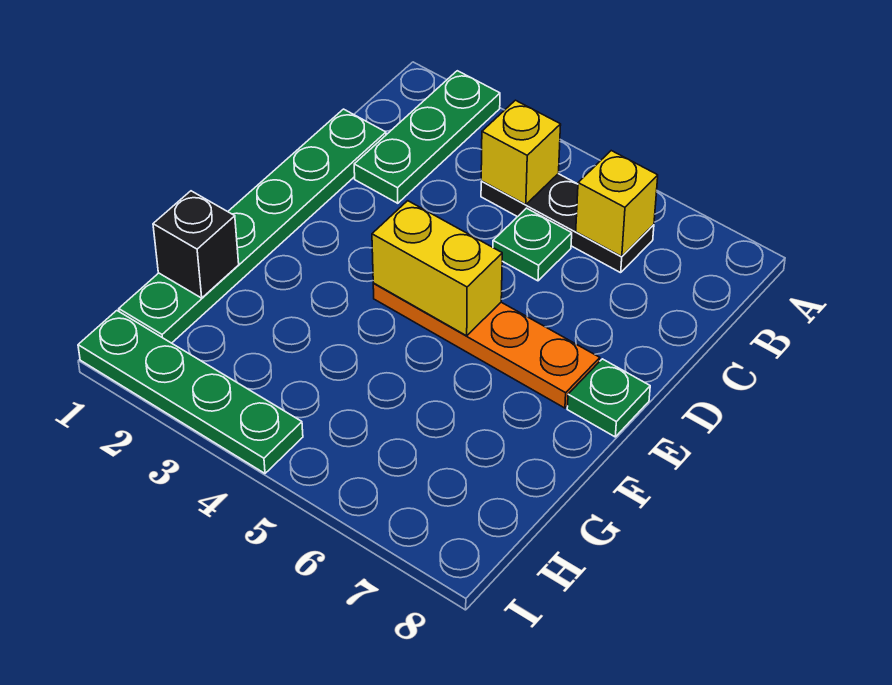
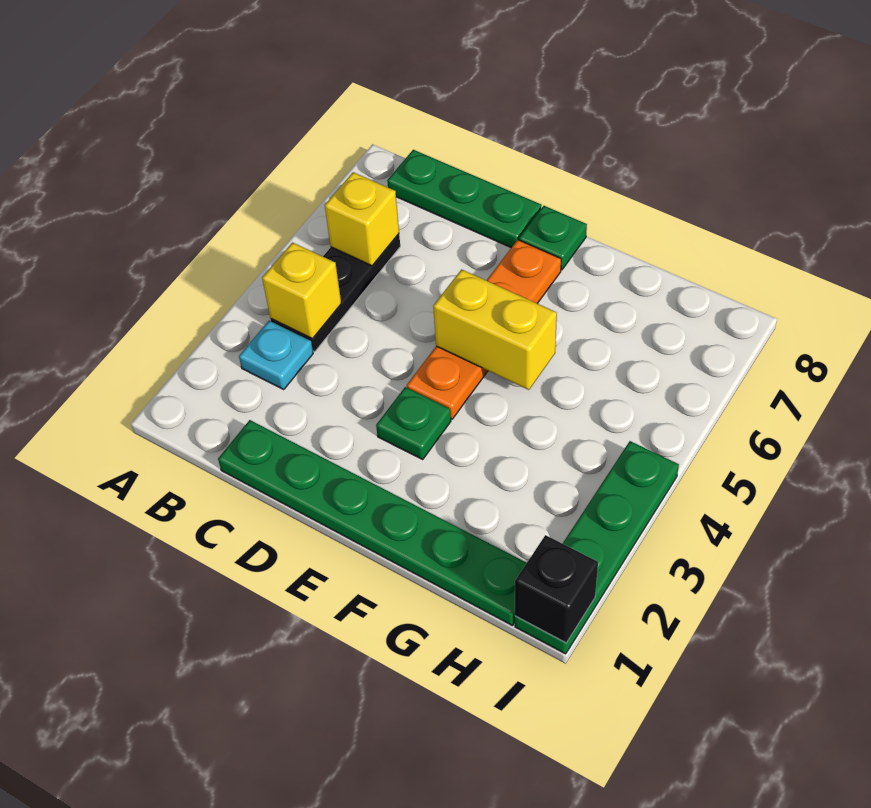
green 1x3 plate [354,71,500,203] -> green 1x3 plate moved to [387,150,541,248]
none -> cyan 1x1 plate [239,321,313,389]
green 1x1 plate [493,208,572,281] -> green 1x1 plate moved to [376,387,451,459]
yellow 1x2 brick [372,201,502,336] -> yellow 1x2 brick turned to [433,269,557,390]
black 1x1 brick [153,191,239,298] -> black 1x1 brick moved to [515,535,598,643]

